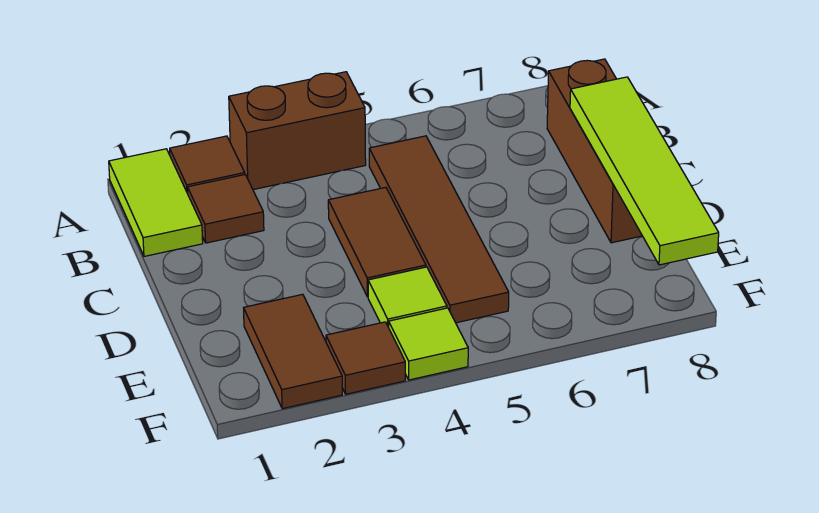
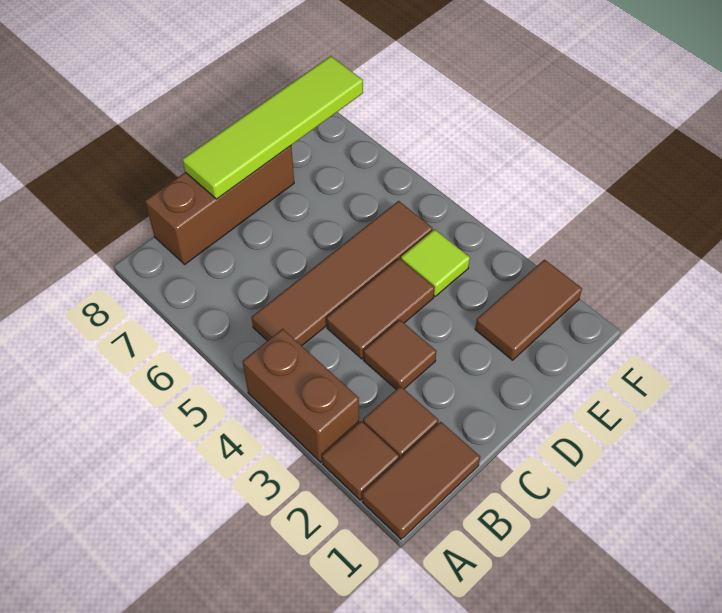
lime 1x2 tile [109,149,203,256] -> brown 1x2 tile [362,422,480,539]
brown 1x1 tile [326,322,405,394] -> brown 1x1 tile moved to [364,320,437,390]
lime 1x1 tile [389,308,468,380] -> none

